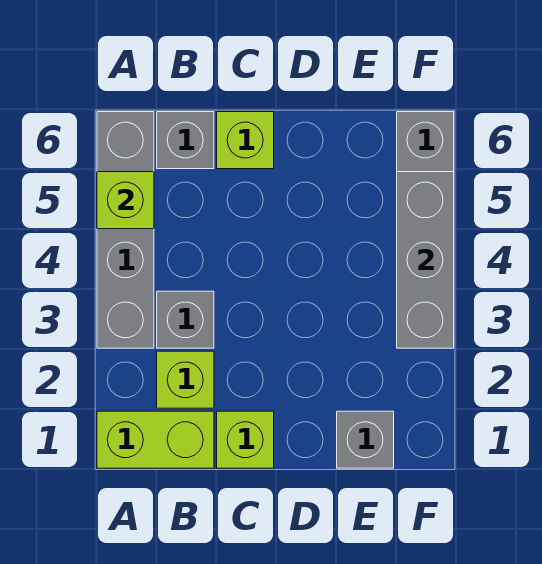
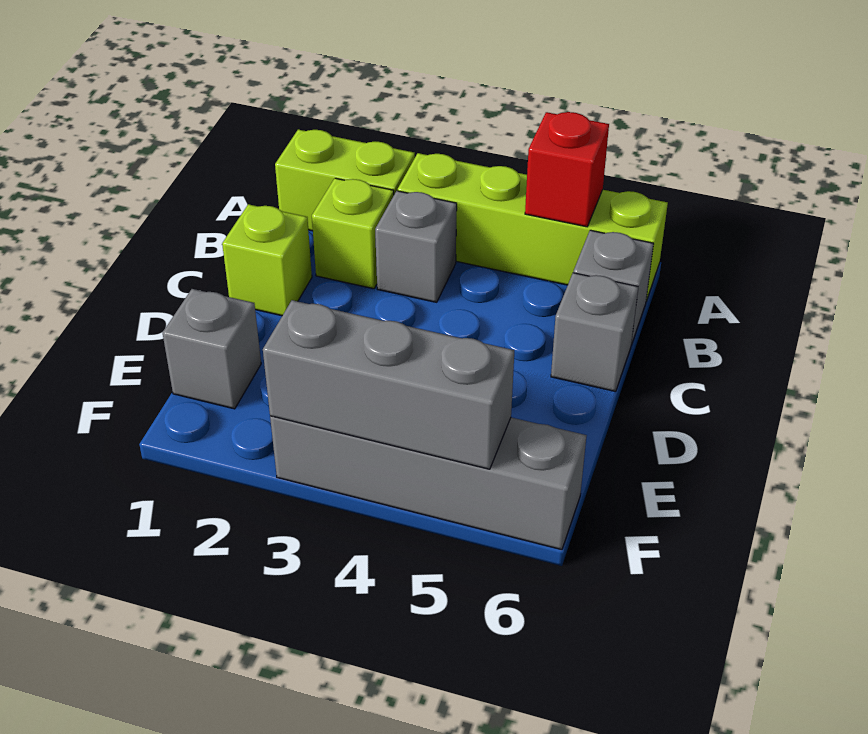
lime 1x2 brick [97,411,214,468] -> lime 1x2 brick turned to [275,130,415,231]
grey 1x4 brick [97,112,154,348] -> lime 1x4 brick [398,153,668,301]
lime 1x1 brick [97,172,154,229] -> red 1x1 brick [525,112,609,227]
lime 1x1 brick [217,112,274,169] -> grey 1x1 brick [551,273,638,392]

